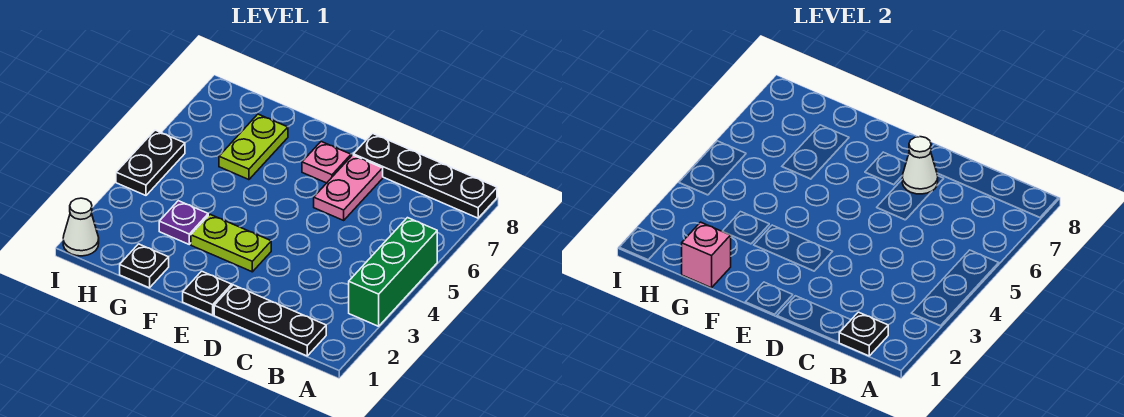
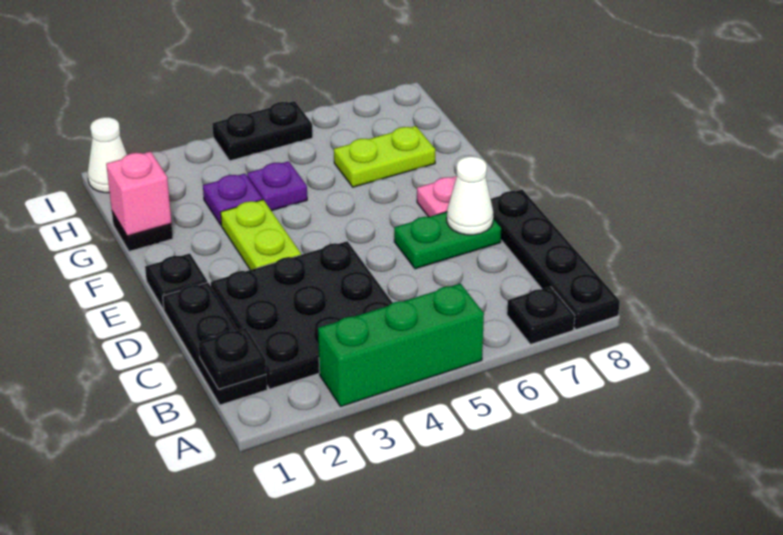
none -> black 1x1 plate [507,287,575,344]
none -> black 3x3 plate [211,241,393,389]
pink 1x2 plate [314,155,383,220] -> green 1x2 plate [394,212,501,269]
none -> purple 1x1 plate [247,161,307,211]

